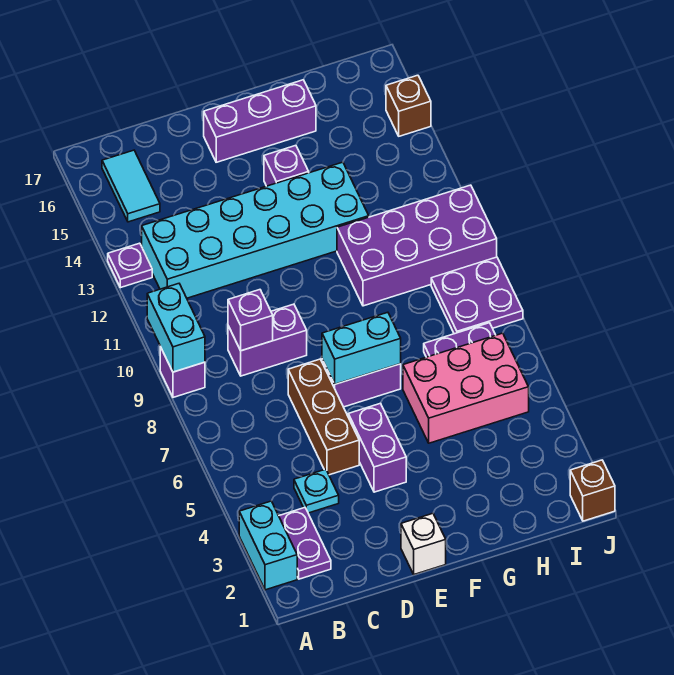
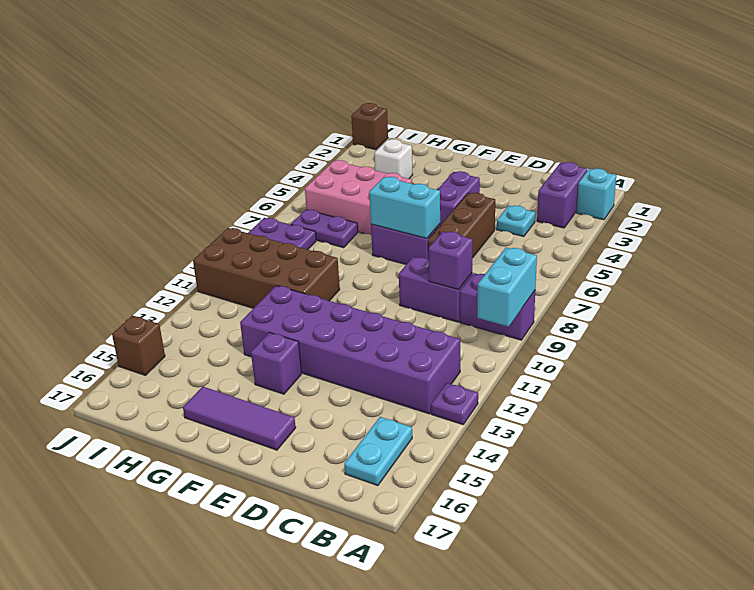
cyan 1x2 brick [239,501,297,590] -> cyan 1x1 brick [577,168,616,220]
purple 1x1 brick [160,347,205,397] -> purple 1x2 brick [460,273,535,340]
purple 1x2 plate [279,508,331,579] -> purple 1x2 brick [537,162,587,228]
cyan 2x6 brick [142,162,369,298] -> purple 2x6 brick [240,286,460,414]
cyan 1x2 tile [102,150,160,222] -> cyan 1x2 plate [344,417,412,486]
white 1x1 brick [401,513,446,574] -> white 1x1 brick moved to [374,139,413,178]
purple 1x3 brick [204,80,316,162] -> purple 1x3 tile [183,387,296,450]
purple 2x4 brick [337,185,497,306] -> brown 2x4 brick [193,228,340,308]

